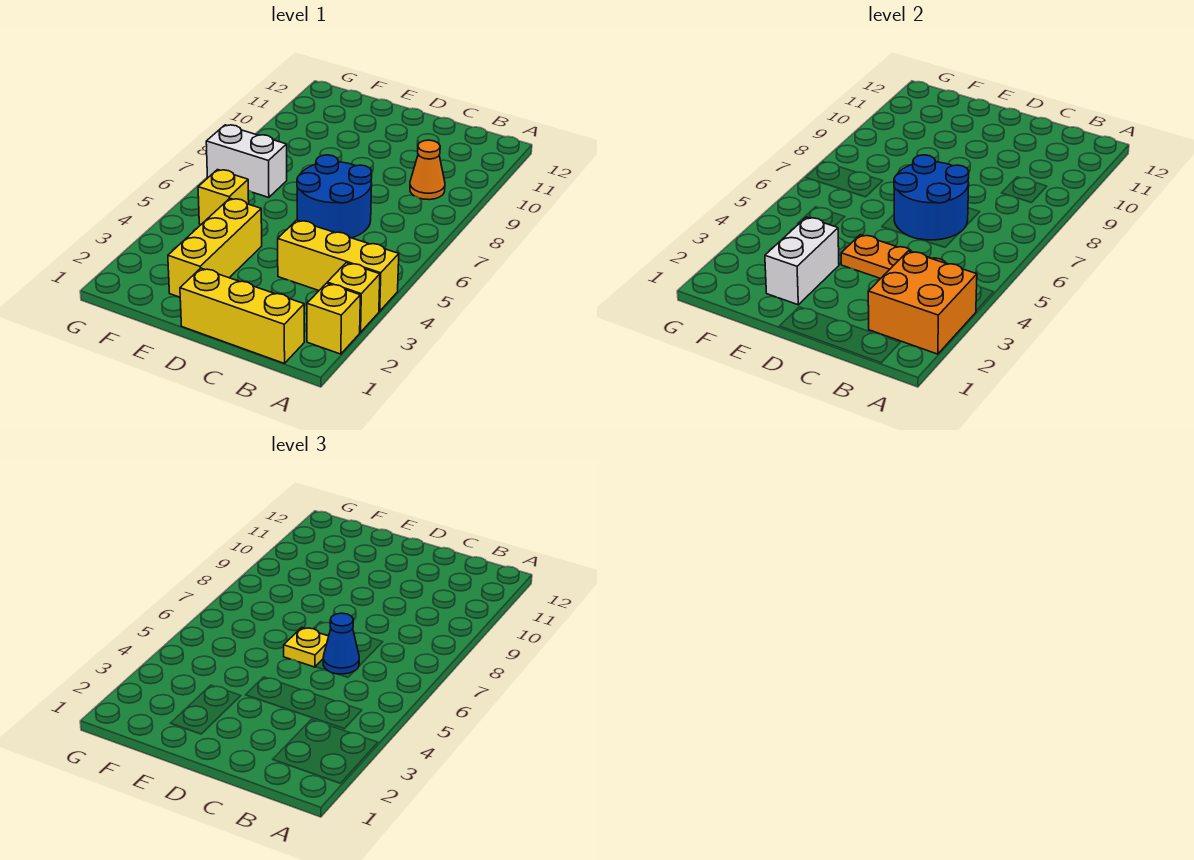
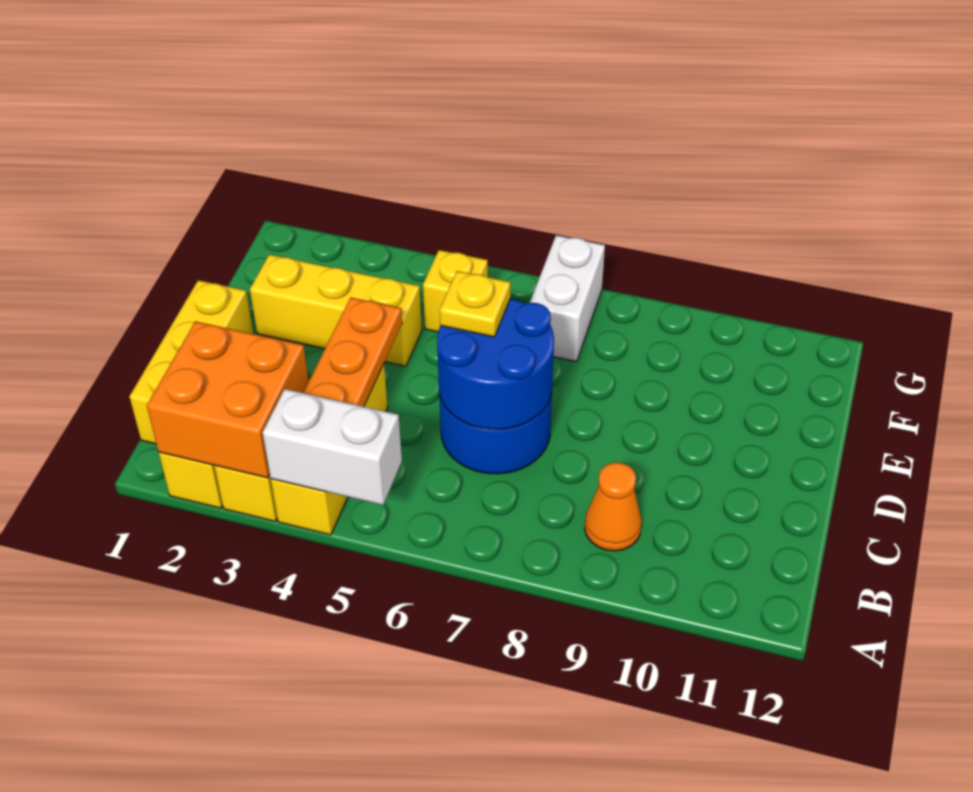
blue 1x1 cone [323,613,359,674] -> none
white 1x2 brick [765,217,839,305] -> white 1x2 brick moved to [263,389,402,505]

